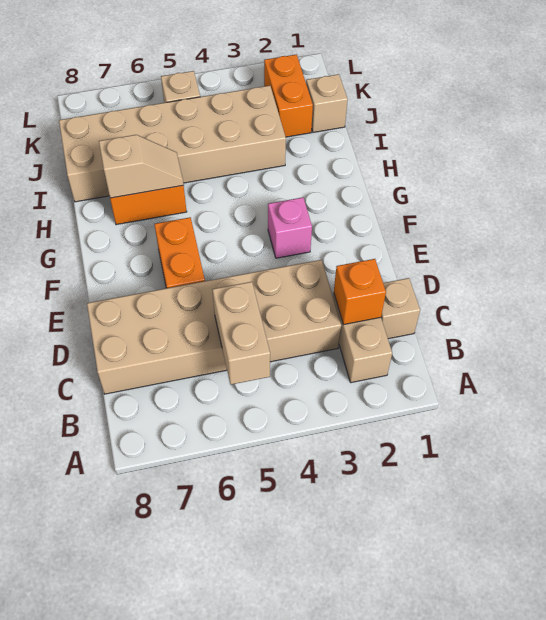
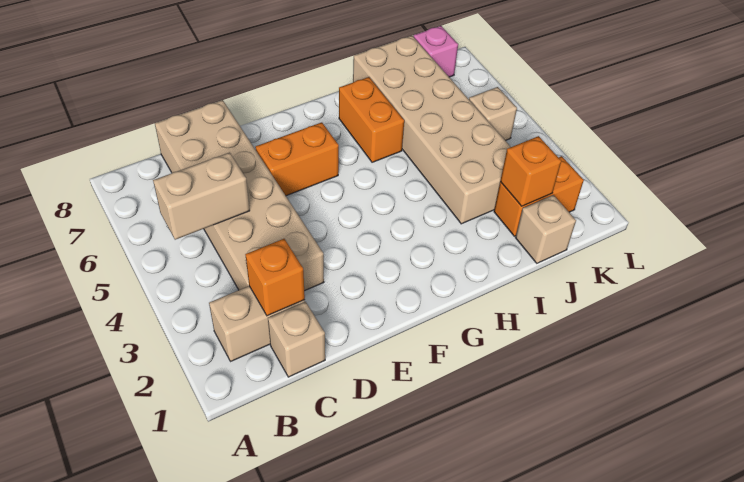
pink 1x1 brick [268,197,312,258] -> pink 1x1 brick moved to [413,26,458,77]
tan 1x2 slope [99,135,184,198] -> none
none -> orange 1x1 brick [500,136,561,206]

